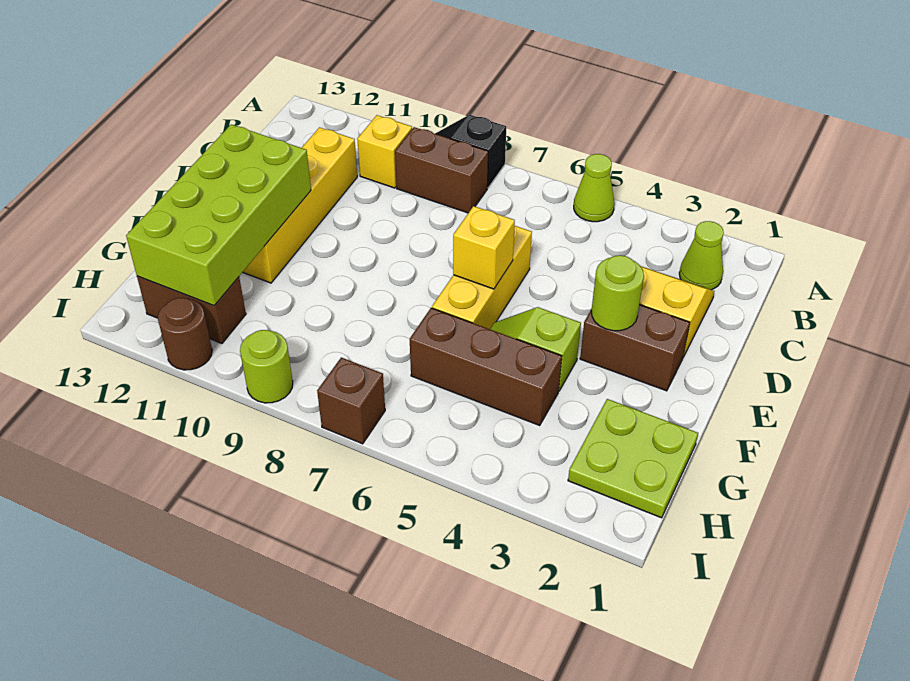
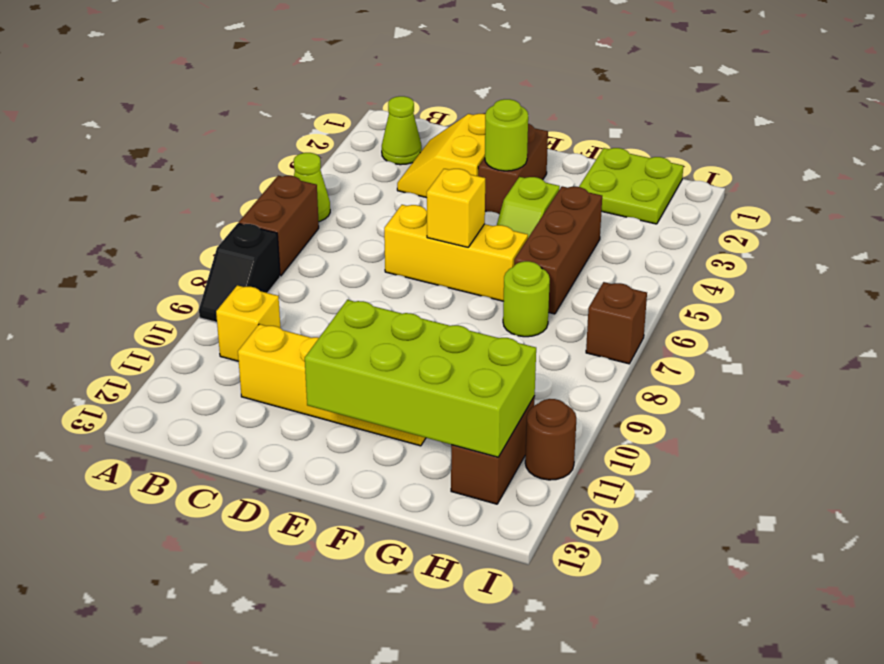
brown 1x2 brick [395,127,488,213] -> brown 1x2 brick moved to [239,176,319,276]
lime 1x1 round brick [240,330,293,403] -> lime 1x1 round brick moved to [503,261,550,337]

